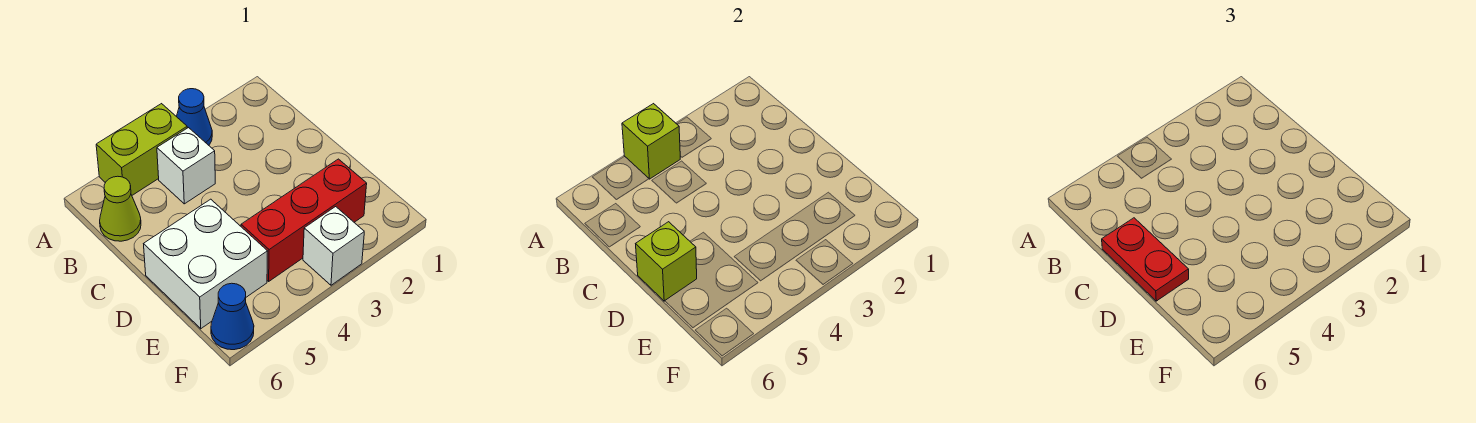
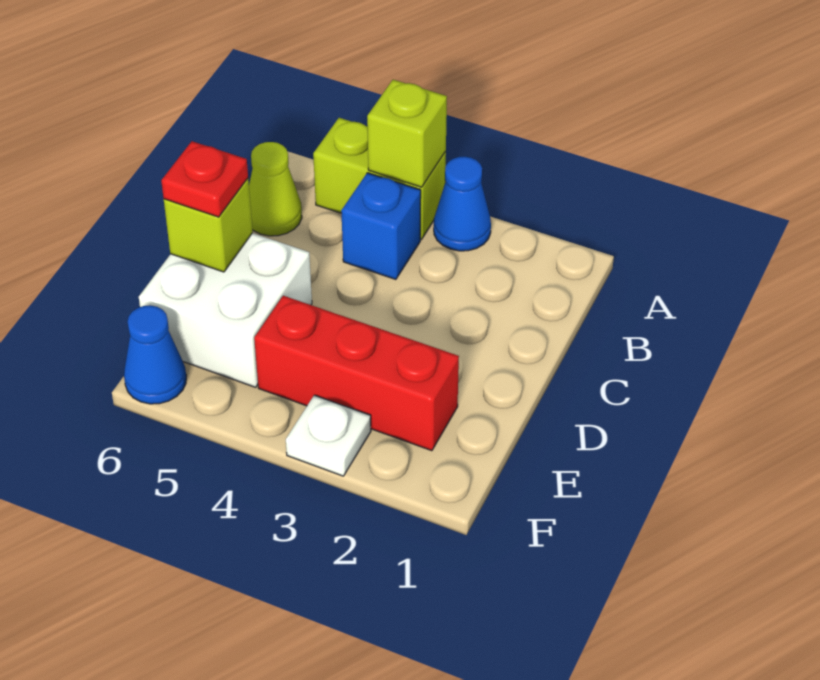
white 1x1 brick [157,128,215,204] -> blue 1x1 brick [341,173,421,279]
red 1x2 plate [1102,218,1189,301] -> red 1x1 plate [161,141,248,217]
white 1x1 brick [303,207,364,285] -> white 1x1 plate [286,395,371,476]

